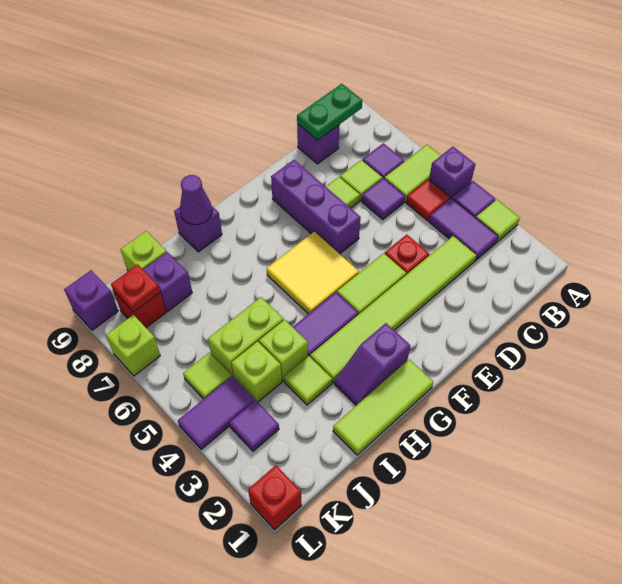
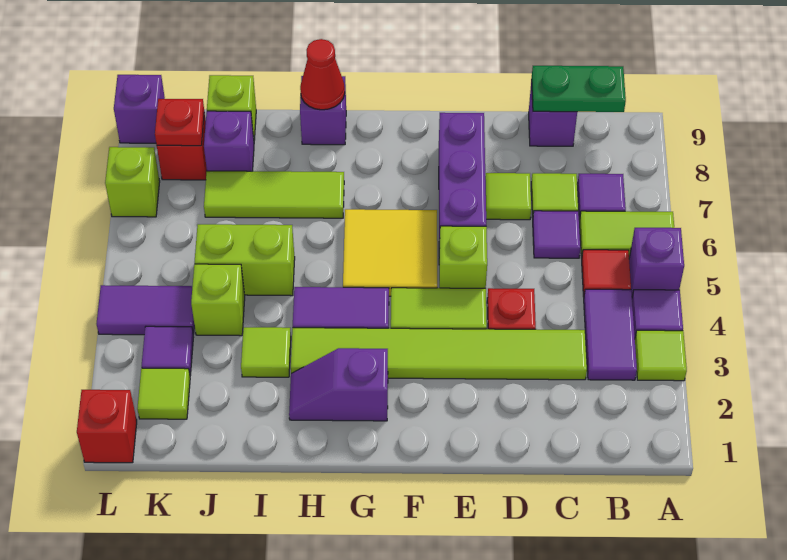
lime 1x3 tile [333,360,433,455] -> lime 1x3 tile moved to [204,171,344,218]
purple 1x1 cone [180,175,212,225] -> red 1x1 cone [300,39,345,110]
lime 1x1 brick [259,320,308,381] -> lime 1x1 brick moved to [439,226,487,288]
lime 1x1 tile [183,353,231,399] -> lime 1x1 tile moved to [137,368,190,419]

